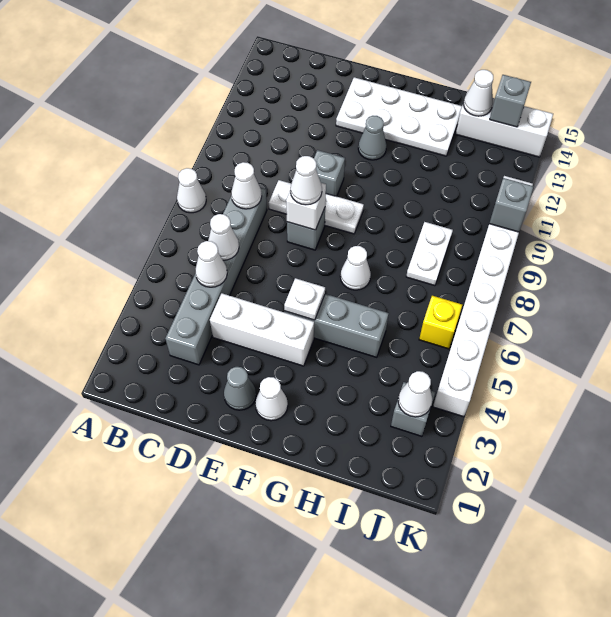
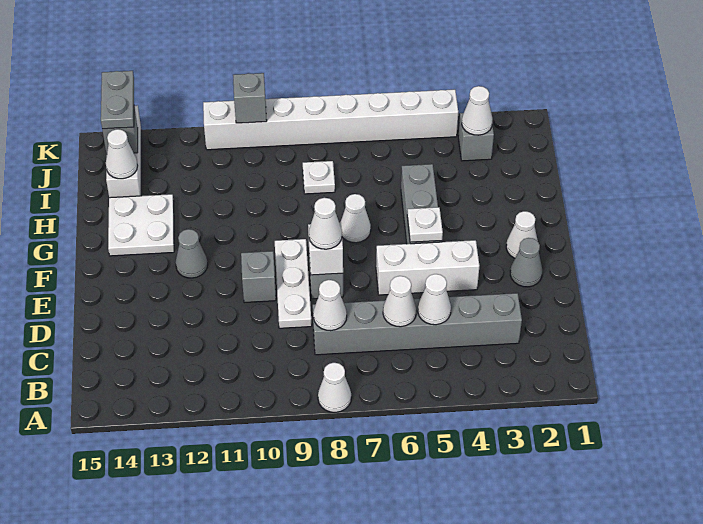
white 1x3 brick [210,293,314,366] -> white 1x3 brick turned to [376,240,479,295]
white 2x4 plate [336,77,462,156] -> white 2x2 plate [108,194,174,256]
white 1x2 plate [406,222,453,286] -> white 1x1 plate [303,161,335,194]
yellow 1x1 brick [419,296,462,349] -> none
none -> grey 1x2 plate [101,71,134,129]

